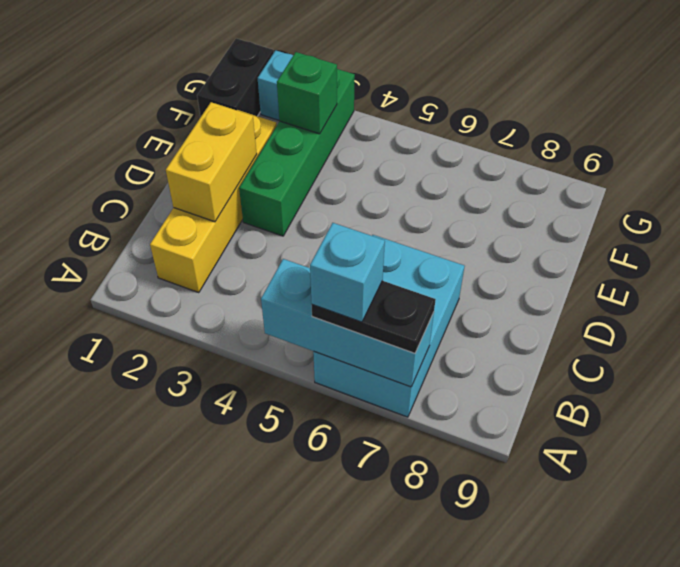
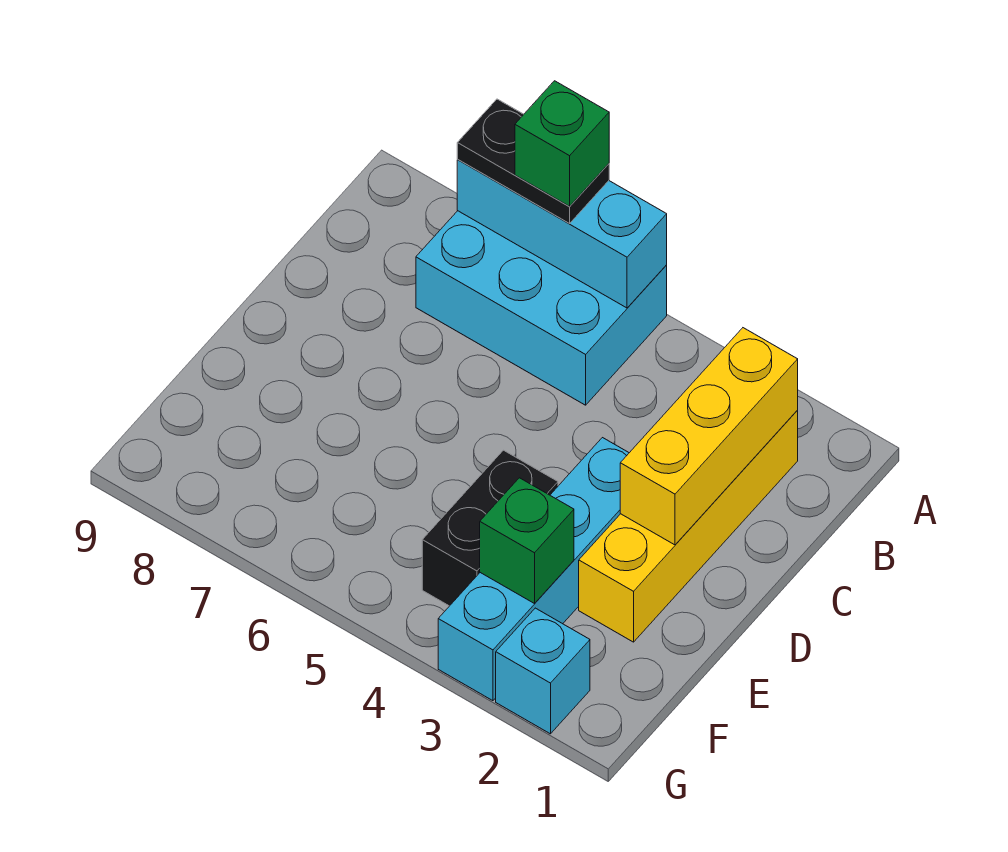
cyan 2x3 brick [313,235,464,417] -> cyan 2x3 brick turned to [416,211,667,405]
cyan 1x1 brick [310,223,385,322] -> green 1x1 brick [515,81,609,206]
yellow 1x2 brick [166,102,257,222] -> yellow 1x3 brick [620,328,798,545]
green 1x4 brick [239,69,355,236] -> cyan 1x4 brick [438,438,629,701]
black 1x2 brick [197,38,274,117] -> black 1x2 brick moved to [422,450,558,606]

